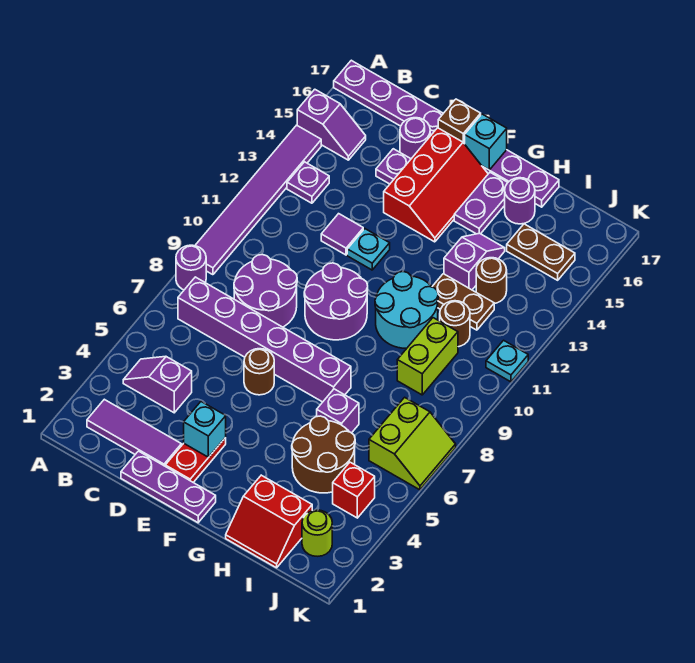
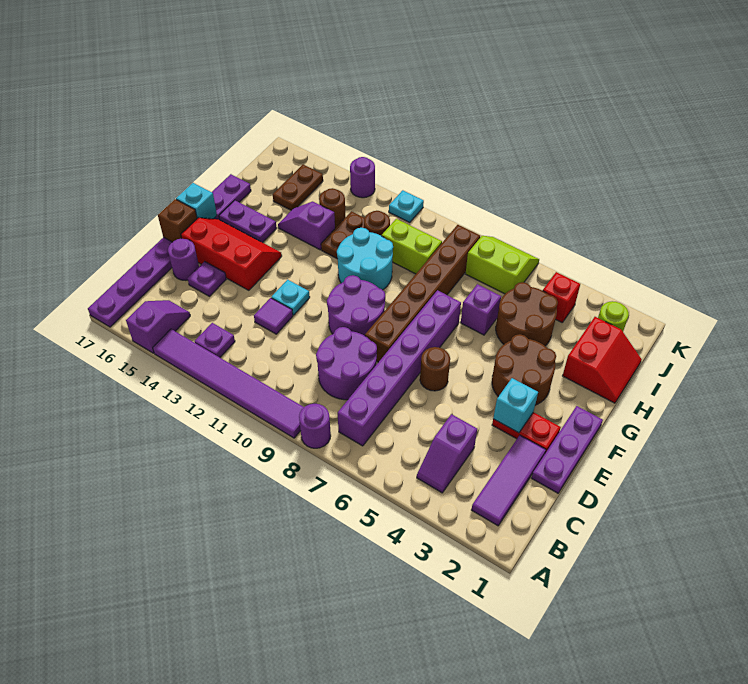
none -> brown 1x6 brick [365,225,480,362]
none -> brown 2x2 round brick [492,334,556,405]
purple 1x1 round brick [505,178,535,224] -> purple 1x1 round brick moved to [350,157,375,198]

